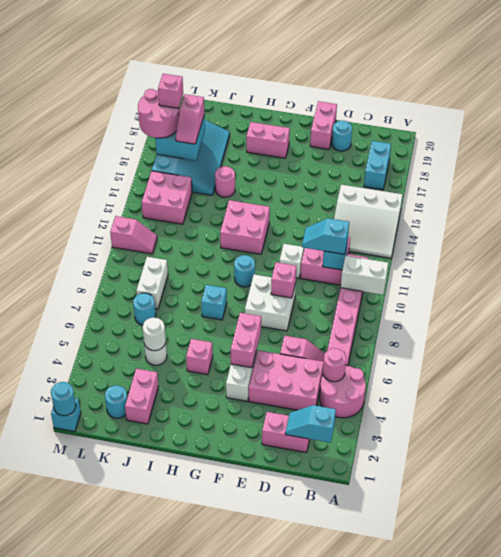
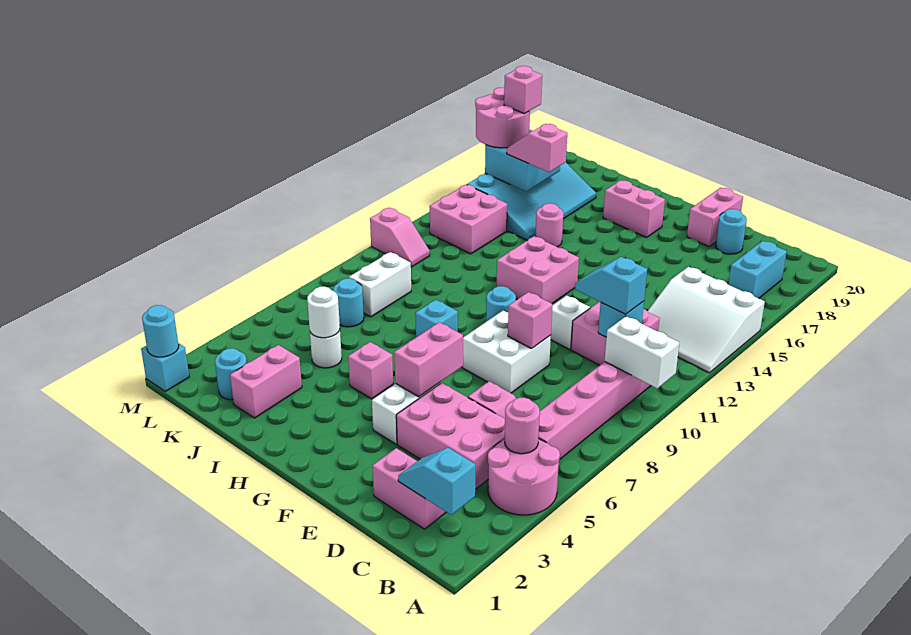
pink 1x2 slope [176,94,204,144] -> pink 1x2 slope turned to [507,124,567,172]

